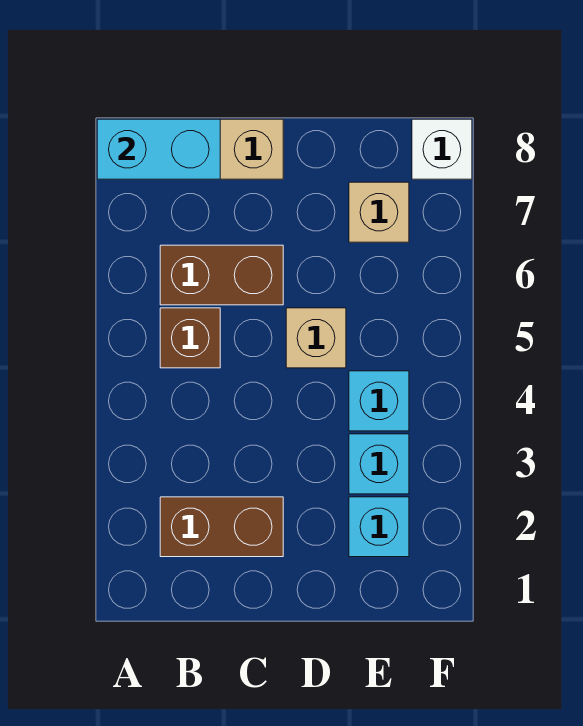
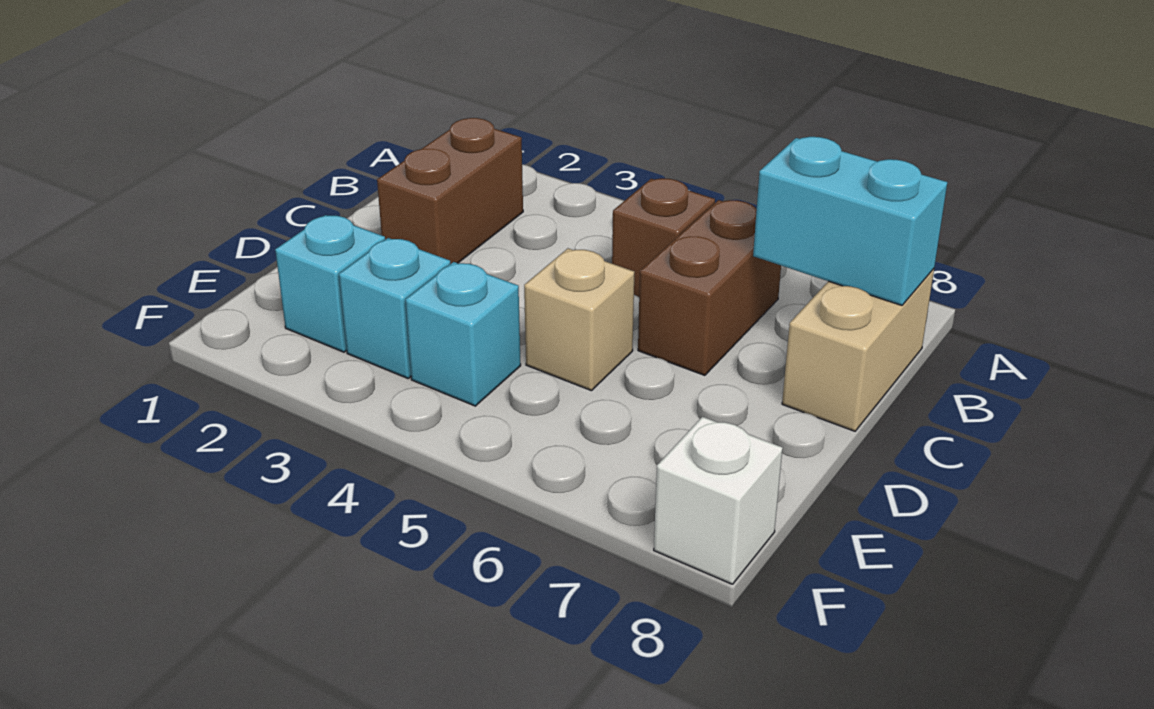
cyan 1x2 brick [97,119,220,179] -> cyan 1x2 brick turned to [753,137,947,305]
tan 1x1 brick [349,182,409,242] -> none

